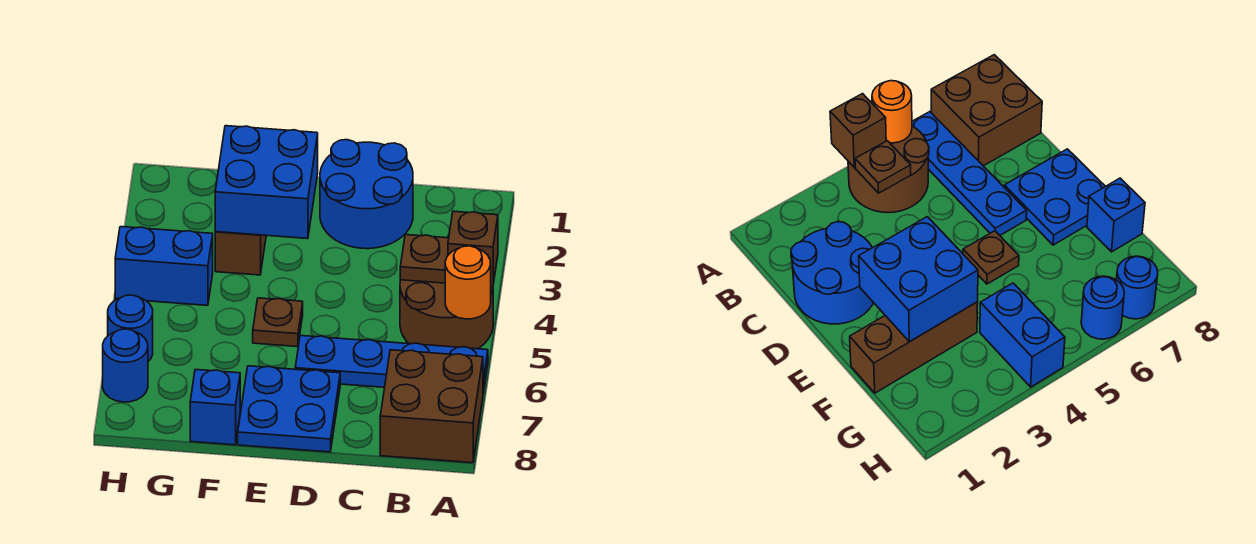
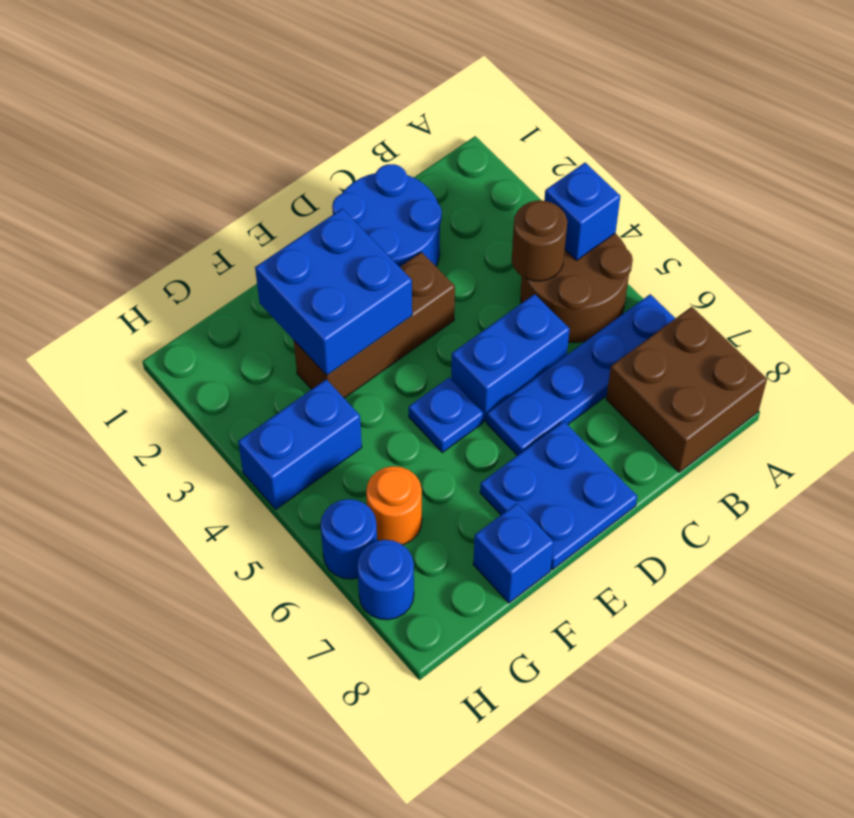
brown 1x1 brick [448,211,498,287] -> blue 1x1 brick [544,163,620,260]
orange 1x1 round brick [445,246,491,319] -> orange 1x1 round brick moved to [366,466,422,545]
brown 1x1 plate [400,235,449,283] -> brown 1x1 round brick [512,200,567,281]
none -> blue 1x2 brick [451,294,570,421]
brown 1x1 plate [253,298,303,347] -> blue 1x1 plate [409,377,483,452]
brown 1x3 brick [215,232,266,275] -> brown 1x3 brick turned to [294,252,455,398]

